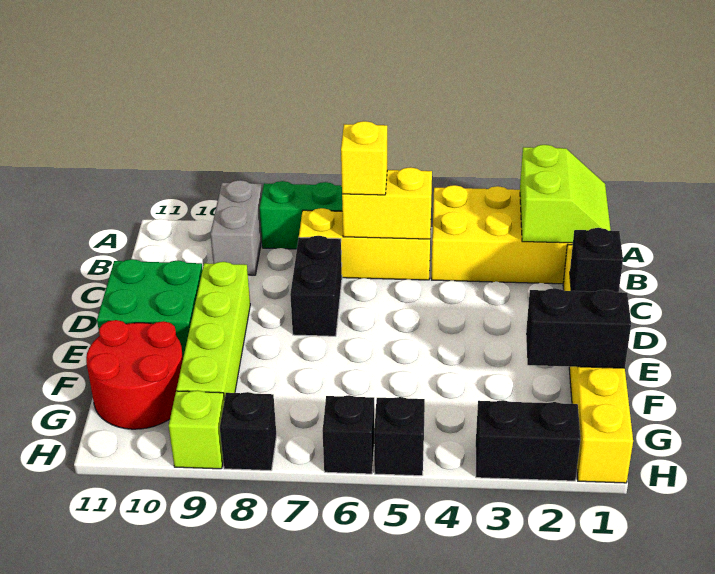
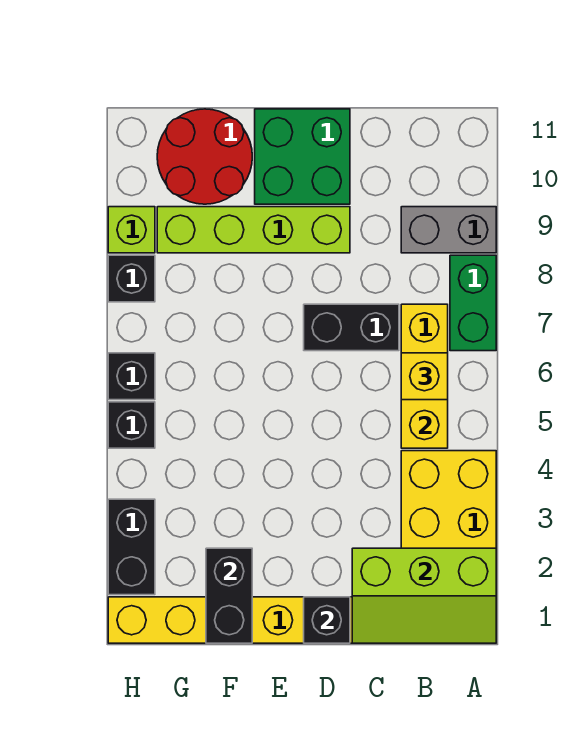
lime 2x2 slope [520,145,611,243] -> lime 2x3 slope [352,548,496,643]

